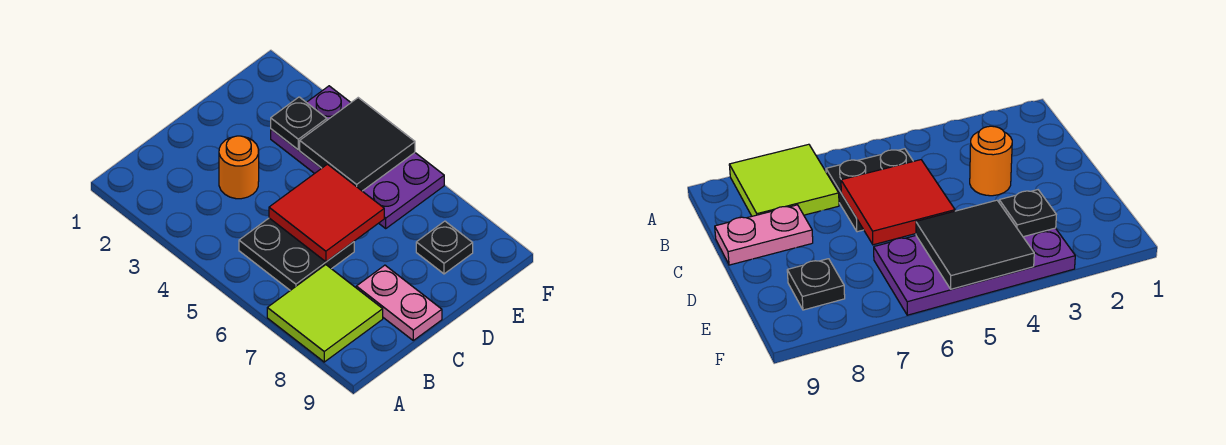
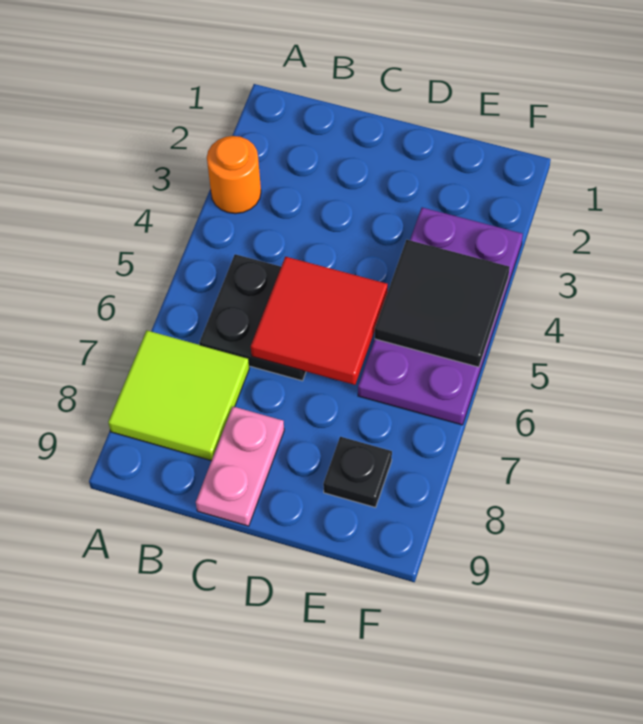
orange 1x1 round brick [219,136,259,199] -> orange 1x1 round brick moved to [207,136,261,214]
black 1x1 plate [271,97,327,150] -> none

